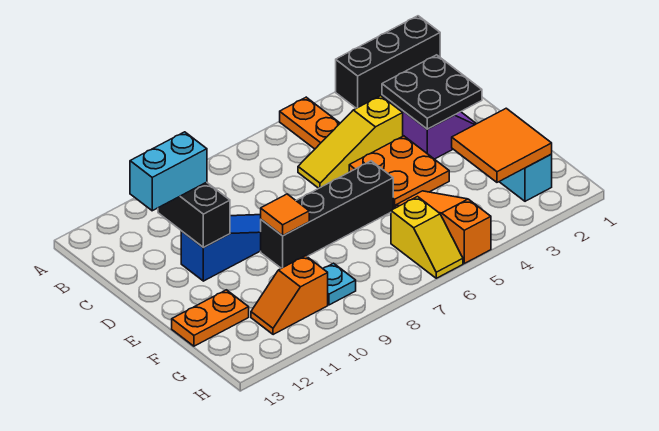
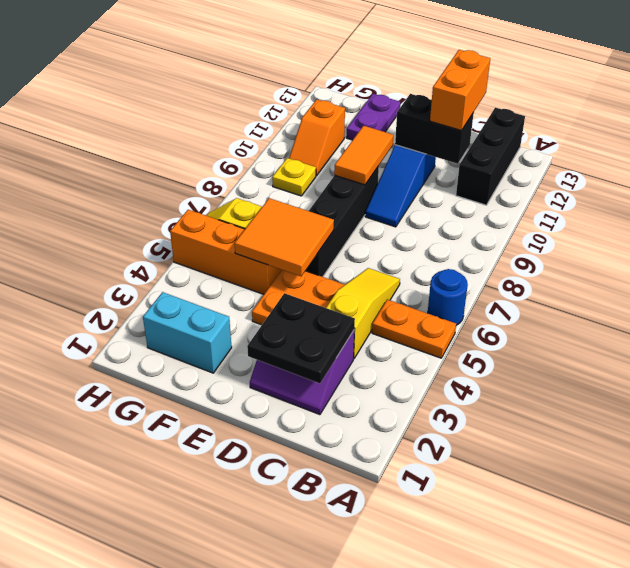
black 1x3 brick [336,16,440,108] -> black 1x3 brick moved to [456,108,525,205]
none -> blue 1x1 round brick [428,269,468,325]
cyan 1x2 brick [130,132,207,211] -> orange 1x2 brick [430,50,490,131]
orange 1x1 tile [261,194,309,236] -> orange 1x2 tile [334,126,393,185]
orange 2x2 tile [452,108,552,182] -> orange 2x2 tile moved to [235,198,334,276]
orange 1x3 slope [396,191,491,263] -> orange 1x3 brick [170,210,281,294]
orange 1x2 plate [172,290,249,346] -> purple 1x2 plate [346,94,400,140]
cyan 1x1 plate [323,263,356,305] -> yellow 1x1 plate [272,158,316,196]
orange 1x2 slope [251,256,328,335] -> orange 1x2 slope turned to [289,100,345,176]

